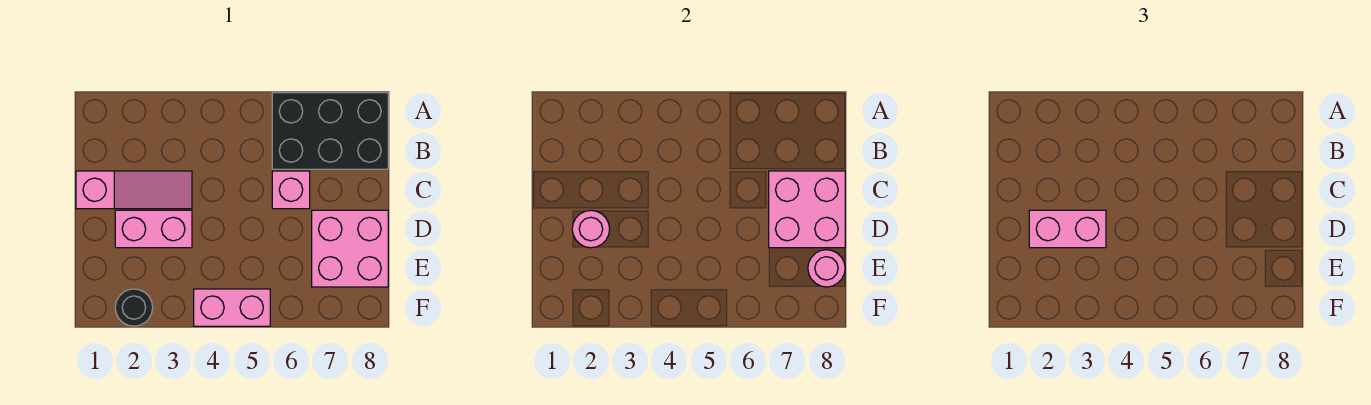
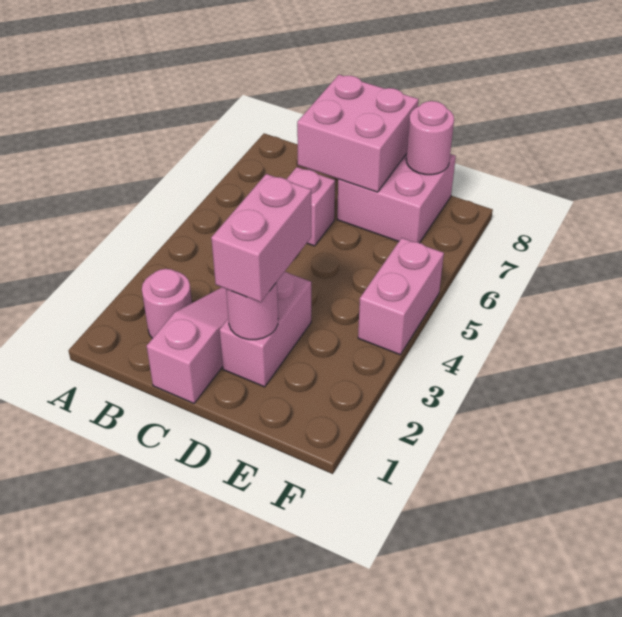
black 2x3 brick [272,93,388,169] -> none
none -> pink 1x1 round brick [142,269,192,339]
black 1x1 round brick [115,289,153,326] -> none

